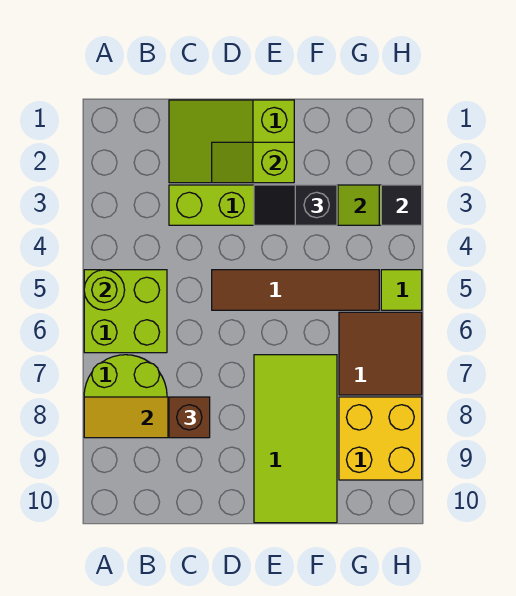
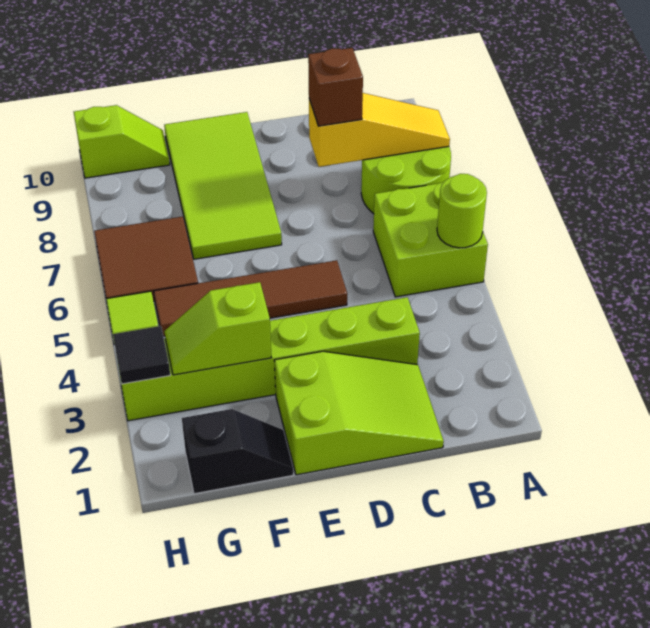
lime 1x2 slope [212,142,294,183] -> lime 1x2 slope moved to [74,105,170,178]
black 1x2 slope [254,185,337,225] -> black 1x2 slope moved to [182,409,293,494]
yellow 2x2 brick [339,397,422,480] -> none

